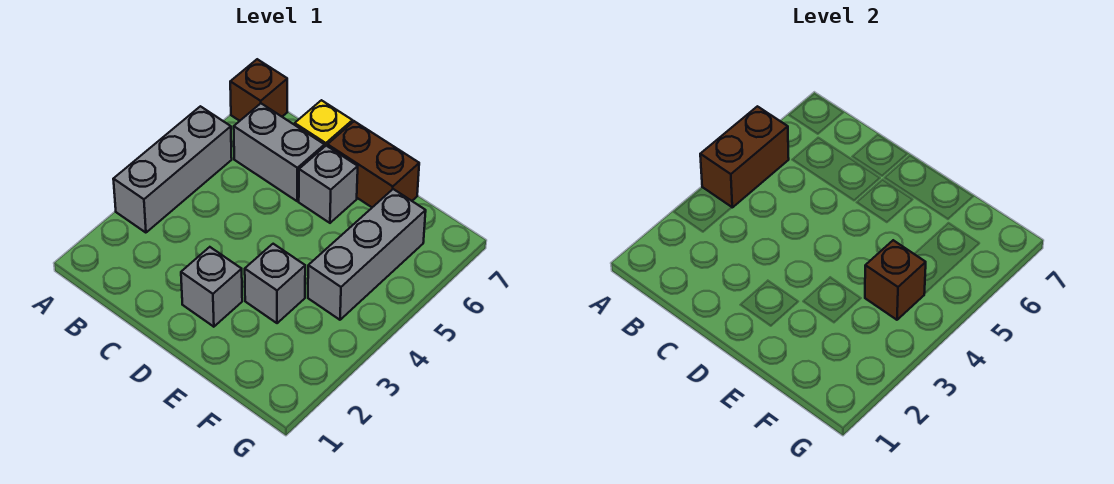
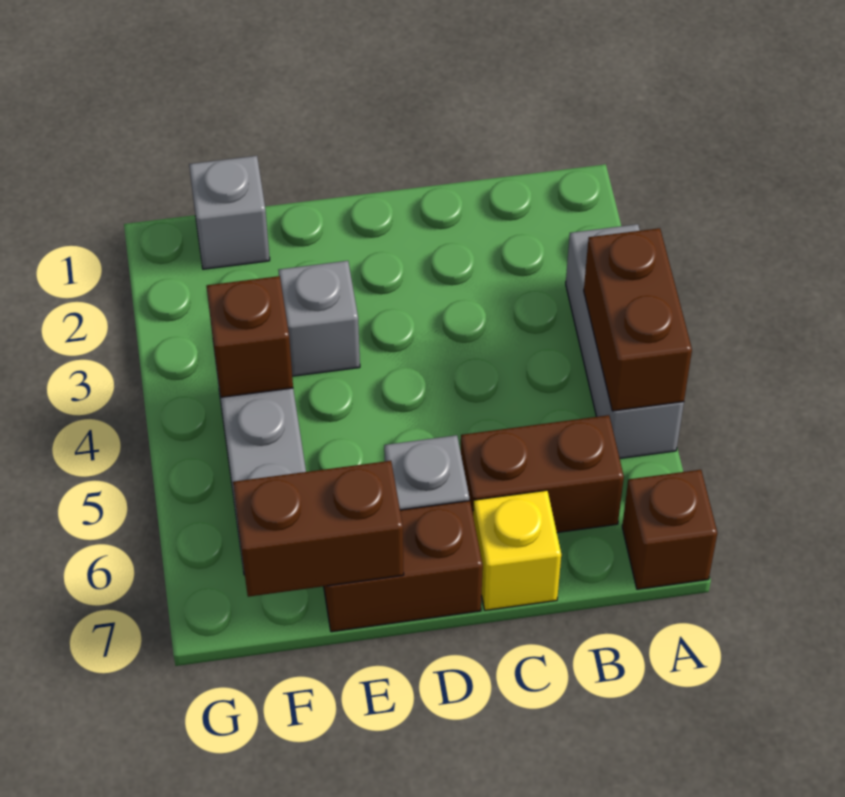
grey 1x2 brick [234,104,325,201] -> brown 1x2 brick [461,415,624,533]
grey 1x1 brick [181,247,242,327] -> grey 1x1 brick moved to [189,156,270,269]
none -> brown 1x2 brick [233,461,404,597]

